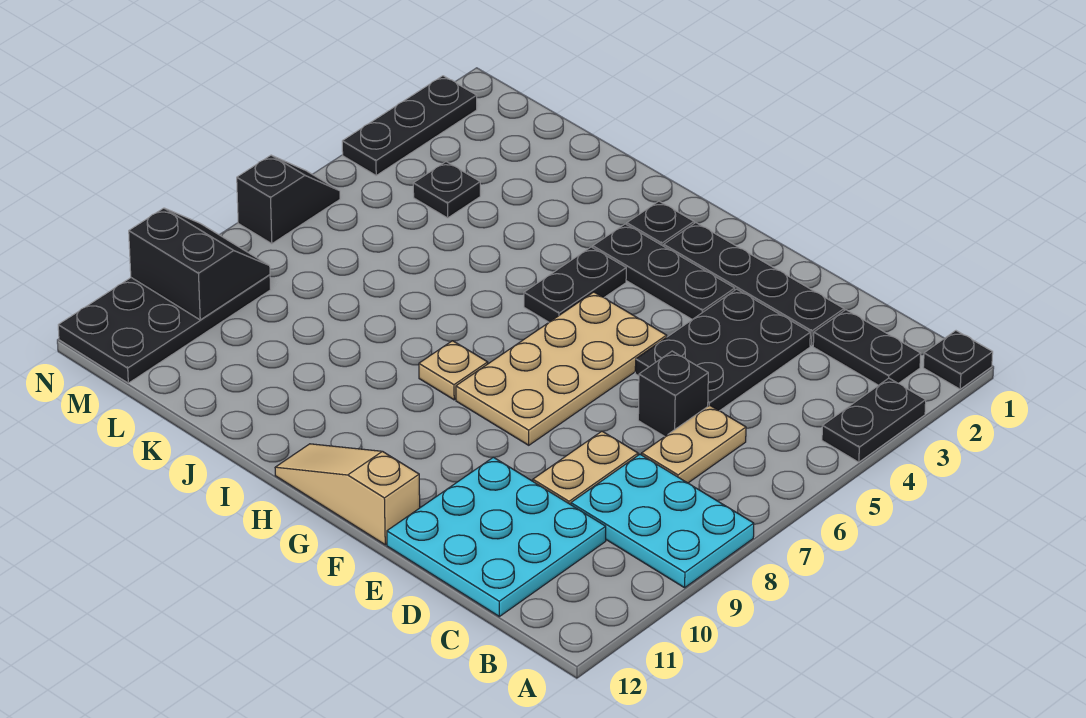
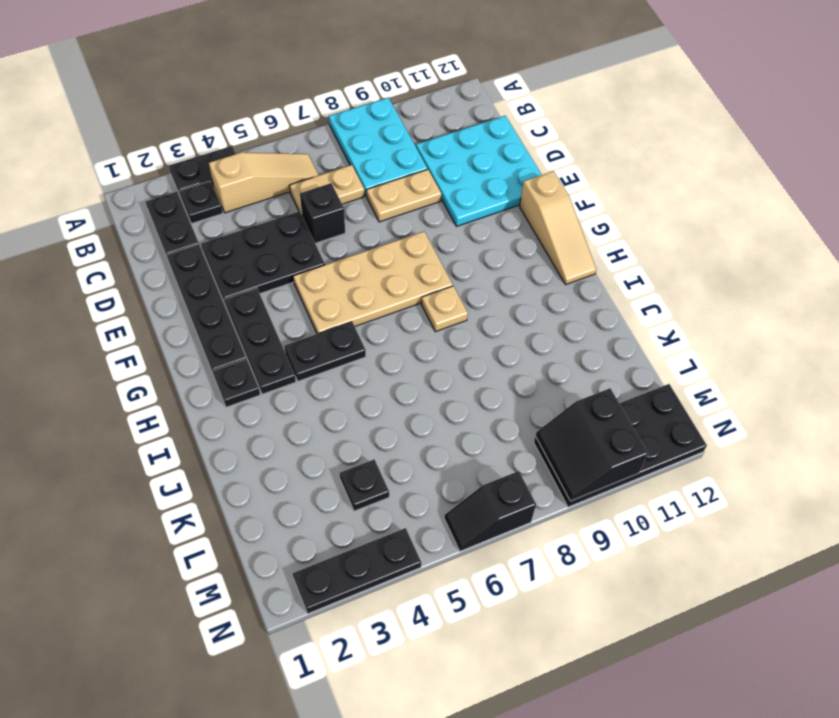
black 1x1 plate [923,331,993,389] -> black 1x1 plate moved to [179,181,223,224]
none -> tan 1x3 slope [209,152,319,213]

